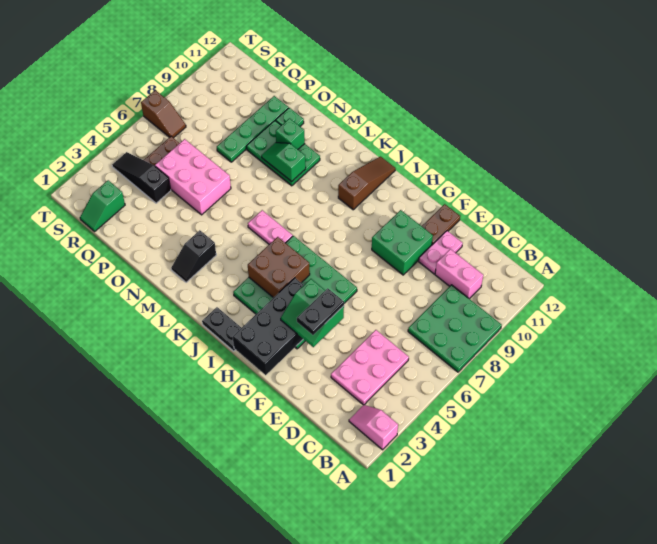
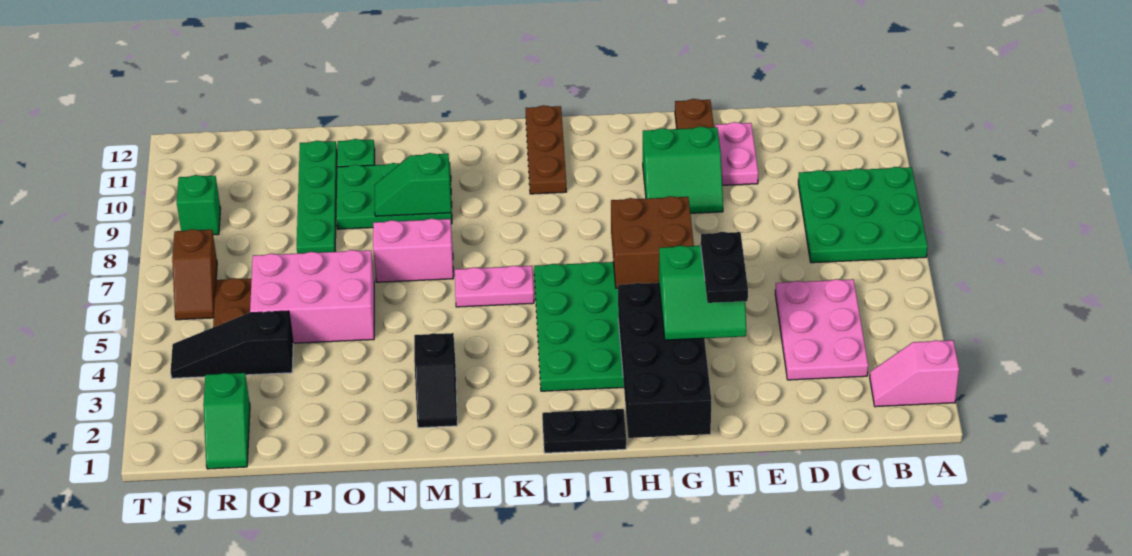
pink 1x2 brick [435,249,483,299] -> pink 1x2 brick moved to [373,219,453,282]
green 2x2 brick [372,210,433,275] -> green 2x2 slope [643,127,723,213]
brown 2x2 brick [248,237,310,298] -> brown 2x2 brick moved to [611,196,694,288]
brown 1x3 slope [338,157,396,210] -> brown 1x3 plate [525,105,566,194]
green 1x1 brick [276,118,305,149] -> green 1x1 brick moved to [177,175,220,235]
brown 1x2 slope [141,90,186,138] -> brown 1x2 slope turned to [172,229,217,320]

